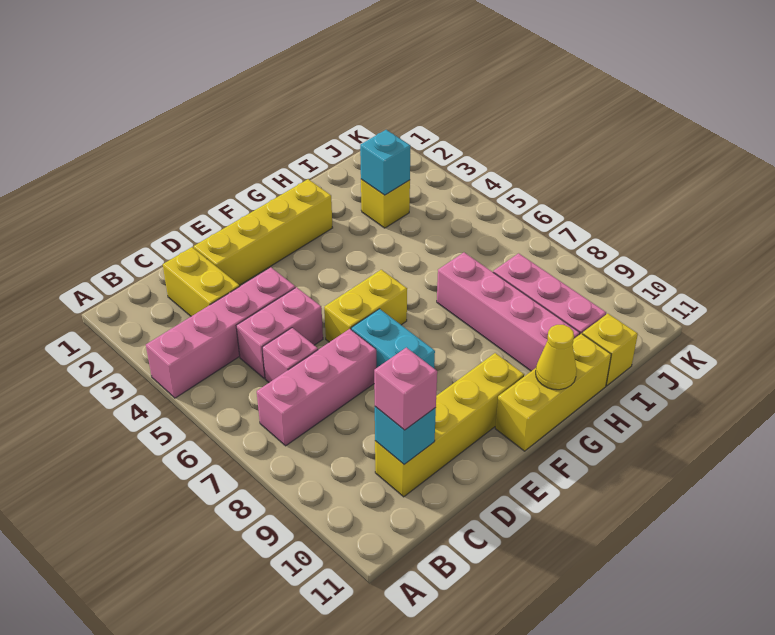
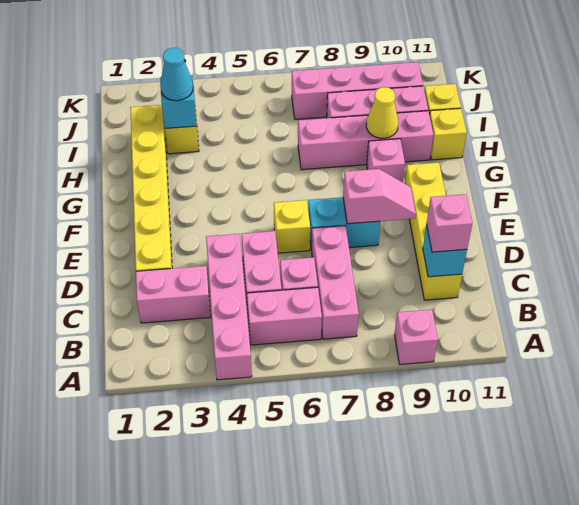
none -> pink 1x1 brick [395,309,438,365]
none -> pink 1x2 brick [247,287,322,345]
yellow 1x2 brick [163,247,240,316] -> pink 1x2 brick [136,266,211,323]
yellow 1x4 brick [194,179,333,285] -> yellow 1x6 brick [130,105,172,271]
yellow 1x2 brick [324,270,407,342] -> yellow 1x1 brick [274,200,310,253]
none -> pink 1x2 slope [343,169,416,224]
yellow 1x3 brick [495,334,611,451] -> yellow 1x1 brick [429,108,467,160]
none -> pink 1x1 brick [367,139,405,182]
yellow 1x1 cone [536,325,577,390] -> yellow 1x1 cone moved to [366,87,398,138]
none -> cyan 1x1 cone [160,48,193,101]
none -> pink 1x4 brick [292,62,423,119]

